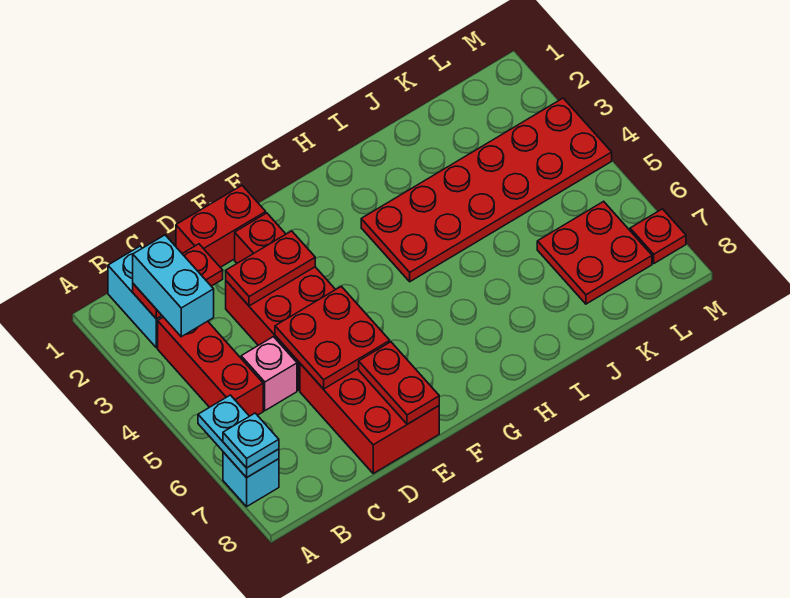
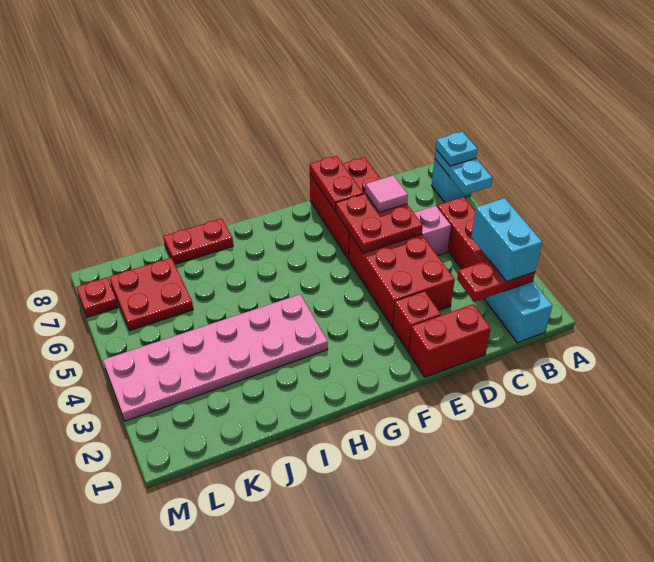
red 1x2 plate [226,231,315,306] -> red 1x2 plate moved to [163,219,233,264]
none -> pink 1x1 tile [365,175,408,212]
red 2x6 plate [361,98,612,282] -> pink 2x6 plate [103,294,328,421]

